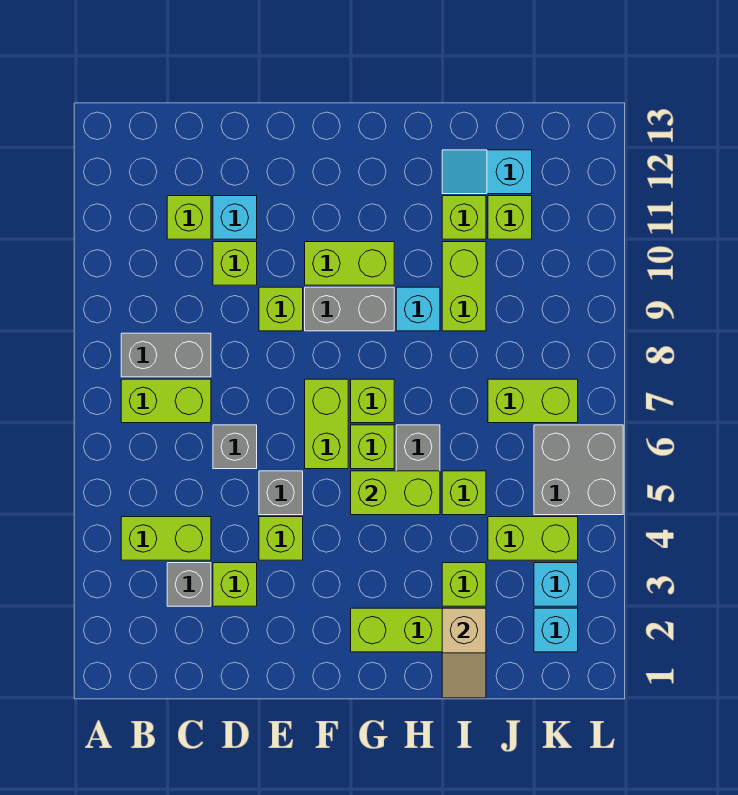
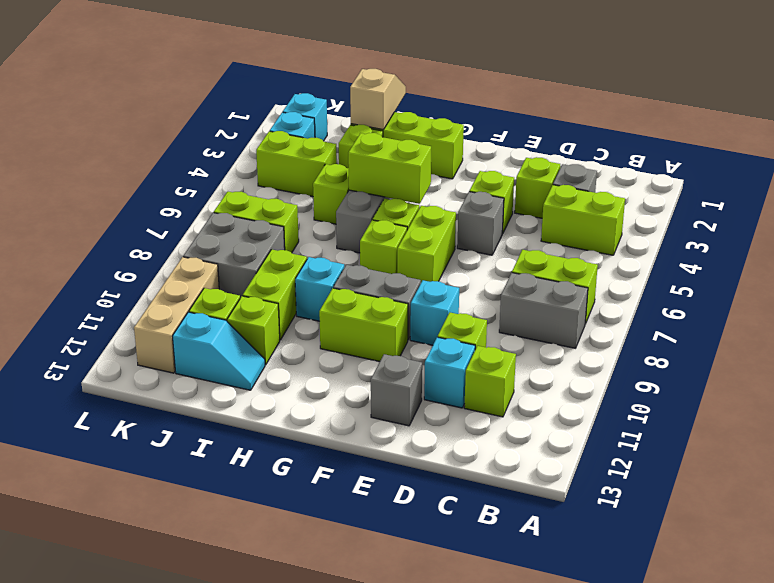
grey 1x1 brick [213,425,257,469] -> grey 1x1 brick moved to [371,354,422,426]
lime 1x1 brick [259,287,303,331] -> cyan 1x1 brick [410,280,459,345]
grey 2x2 brick [534,425,623,515] -> grey 2x2 brick moved to [183,213,285,298]
none -> tan 1x3 brick [134,257,219,373]

